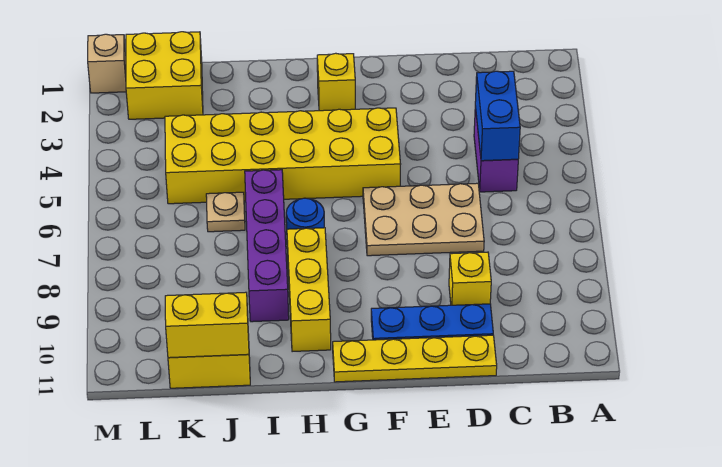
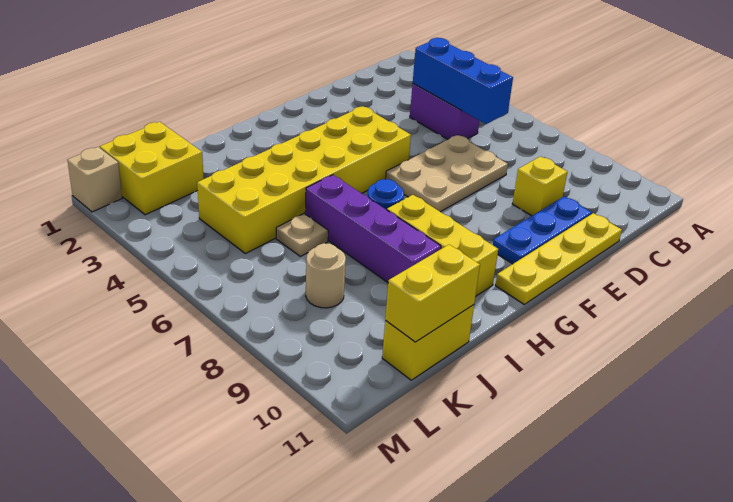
blue 1x2 brick [475,71,520,161] -> blue 1x3 brick [413,38,513,124]
yellow 1x1 brick [317,53,355,111] -> none
none -> tan 1x1 round brick [306,243,346,308]

